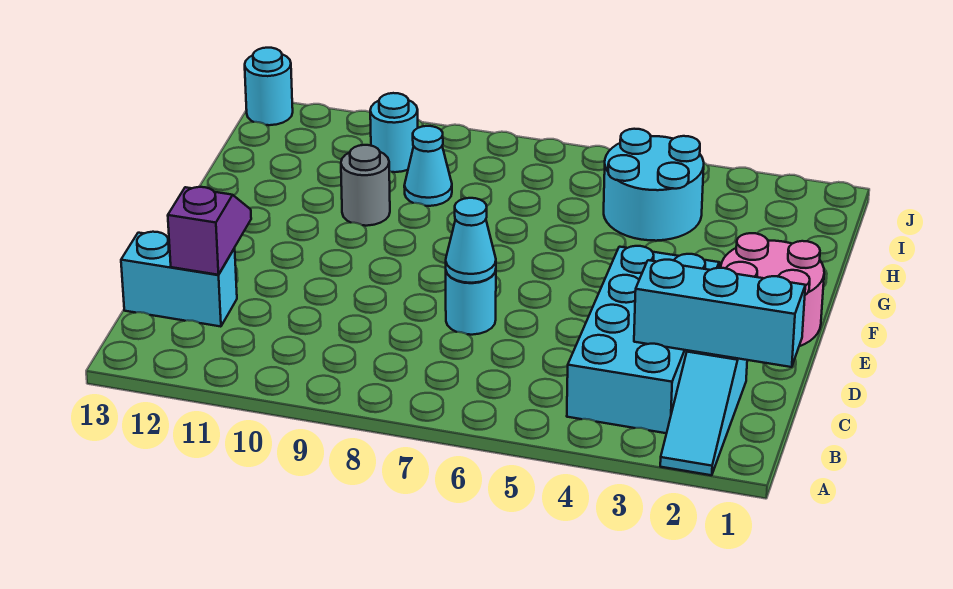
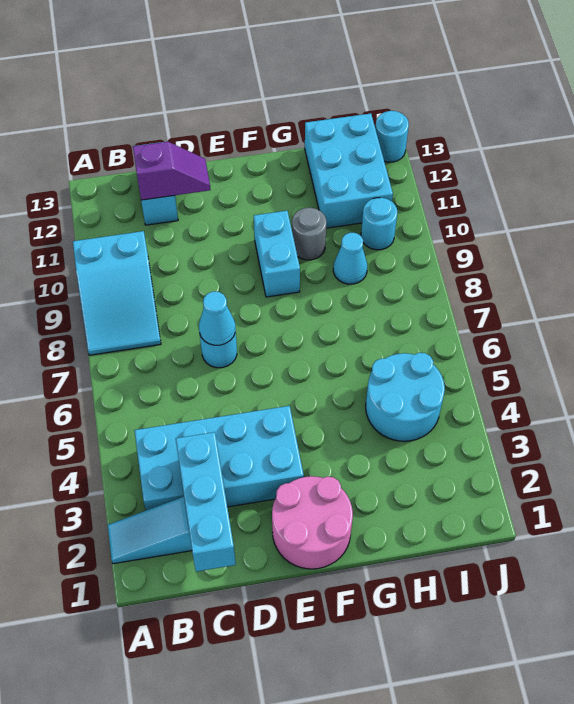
none -> cyan 2x3 slope [73,231,161,355]
none -> cyan 1x2 brick [254,211,300,297]
none -> cyan 2x3 brick [305,113,393,228]

